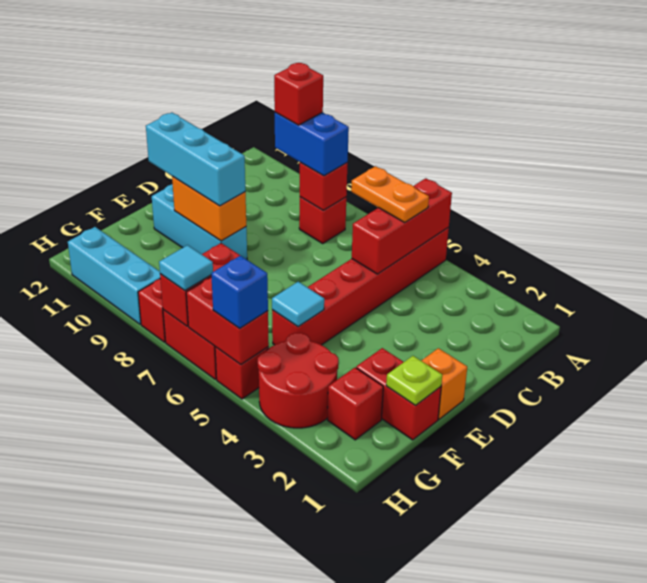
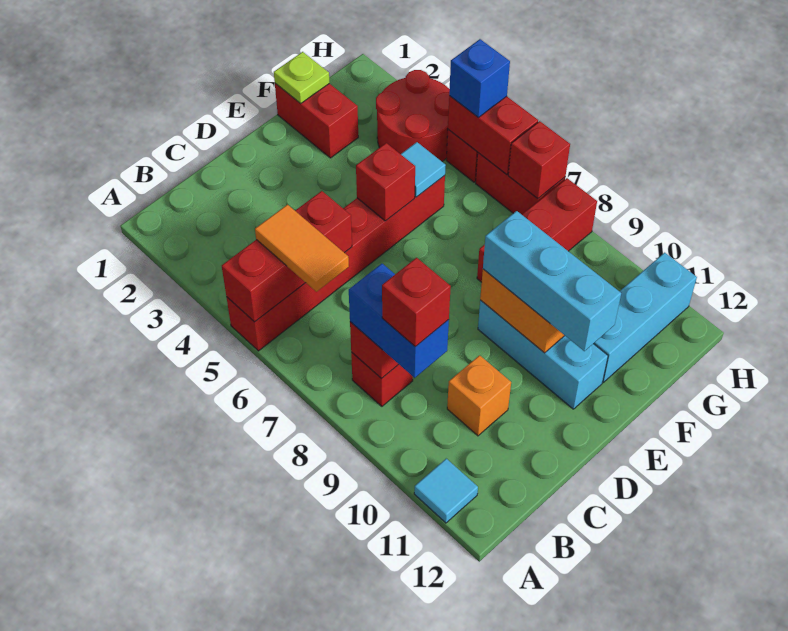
orange 1x2 plate [351,166,429,222] -> orange 1x2 tile [255,204,349,292]
orange 1x1 brick [421,348,467,419] -> orange 1x1 brick moved to [447,355,511,436]
red 1x1 brick [328,368,383,440] -> red 1x1 brick moved to [356,143,415,221]
cyan 1x1 tile [159,245,213,291] -> cyan 1x1 tile moved to [414,459,478,523]
cyan 1x3 brick [68,227,160,324] -> cyan 1x3 brick turned to [594,253,697,382]

